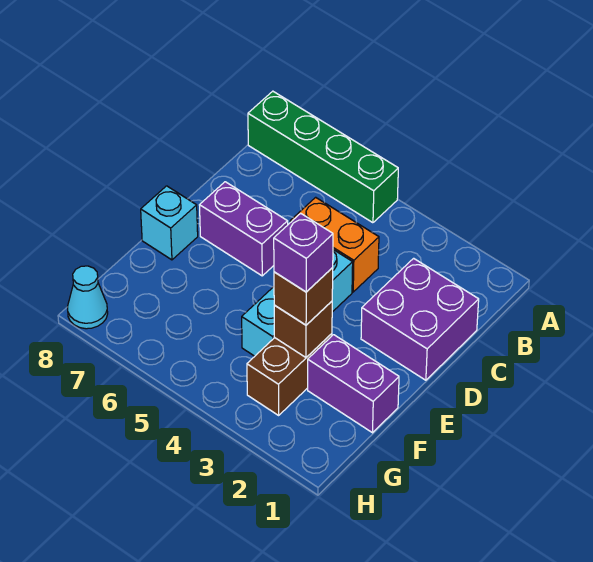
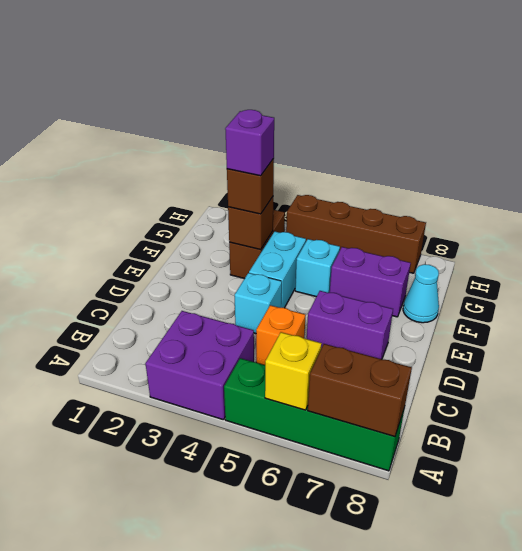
none -> yellow 1x1 brick [265,332,322,410]
none -> brown 1x2 brick [308,344,412,437]
purple 2x2 brick [361,258,479,380] -> purple 2x2 brick moved to [145,311,254,420]
orange 1x2 brick [290,197,379,292] -> orange 1x1 brick [256,305,306,365]
cyan 1x1 brick [141,186,198,260] -> cyan 1x1 brick moved to [295,239,340,297]
purple 1x2 brick [308,335,399,433] -> purple 1x2 brick moved to [330,247,411,317]
none -> brown 1x4 brick [286,195,426,273]
cyan 1x1 cone [67,266,108,329] -> cyan 1x1 cone moved to [403,264,439,323]

